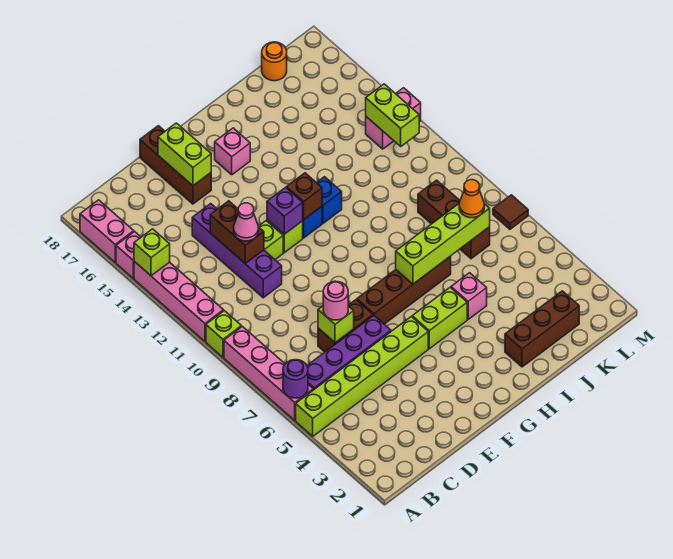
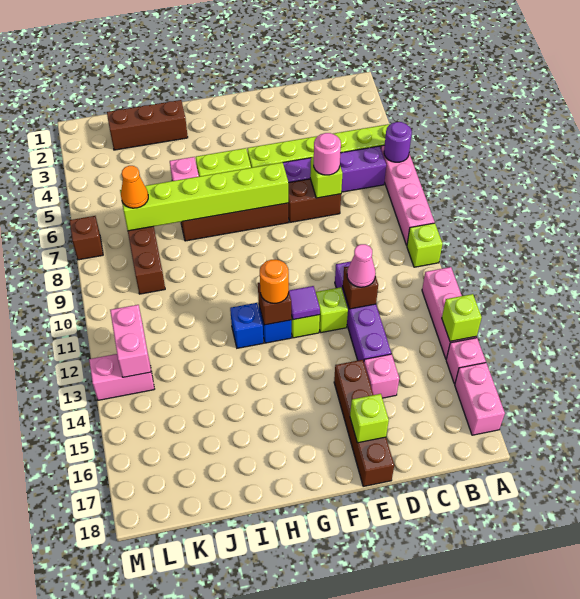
pink 1x4 brick [134,261,224,342] -> pink 1x3 brick [422,267,477,359]
brown 1x2 brick [210,201,264,264] -> brown 1x1 brick [343,266,378,309]
brown 1x3 brick [140,126,211,204] -> brown 1x4 brick [334,360,394,487]
lime 1x2 brick [158,123,211,186] -> lime 1x1 brick [350,394,389,443]
purple 1x1 brick [267,187,303,234] -> purple 1x1 tile [289,286,320,320]
pink 1x1 brick [215,128,250,175] -> pink 1x1 brick moved to [364,354,399,398]
lime 1x4 brick [396,204,490,284] -> lime 1x6 brick [120,162,288,231]
orange 1x1 round brick [262,42,287,81] -> orange 1x1 round brick moved to [260,260,289,303]
lime 1x2 brick [366,84,419,146] -> pink 1x2 brick [110,305,151,377]
brown 1x1 tile [493,195,528,229] -> brown 1x1 brick [70,216,103,260]

